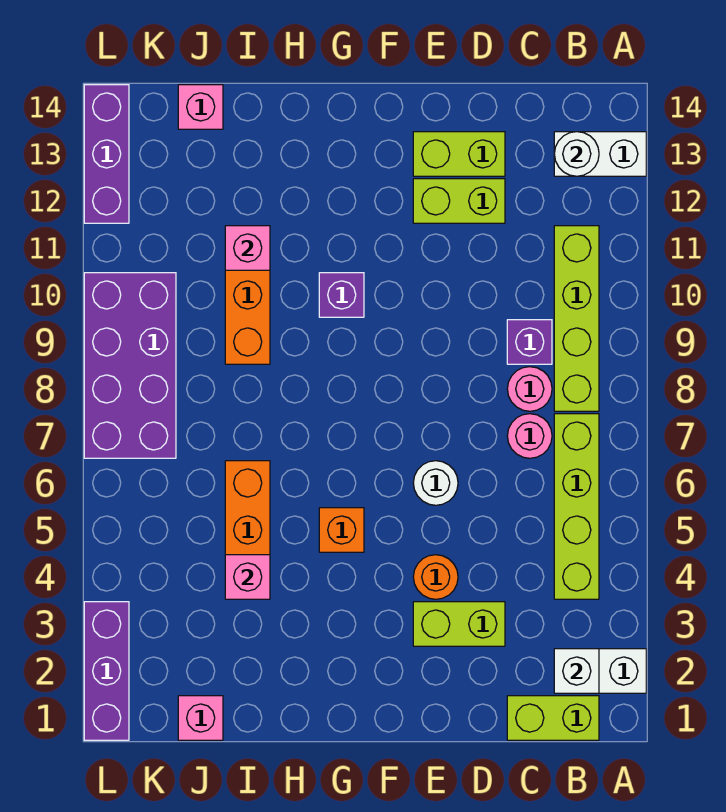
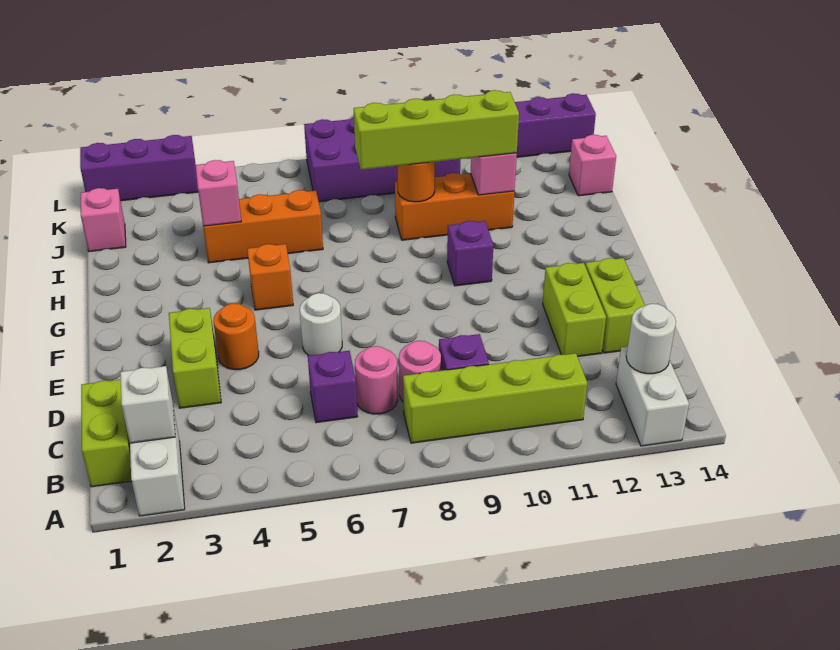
lime 1x4 brick [554,414,599,599] -> lime 1x4 brick moved to [354,90,519,170]
none -> purple 1x1 brick [308,351,358,423]
none -> orange 1x1 round brick [398,162,435,202]

